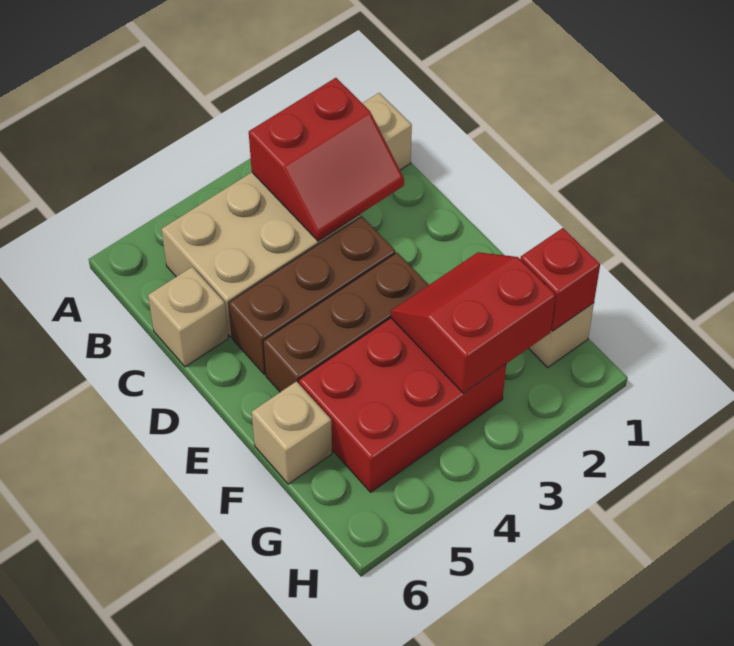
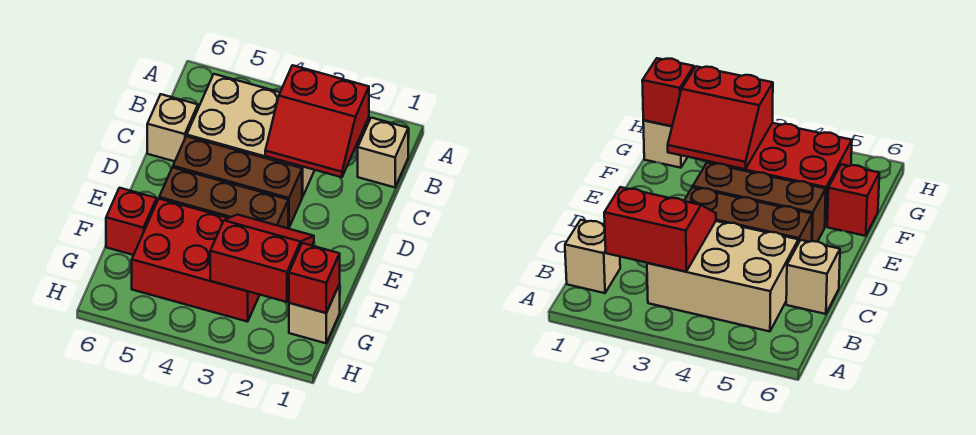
tan 1x1 brick [252,382,332,484] -> red 1x1 brick [106,188,157,255]

